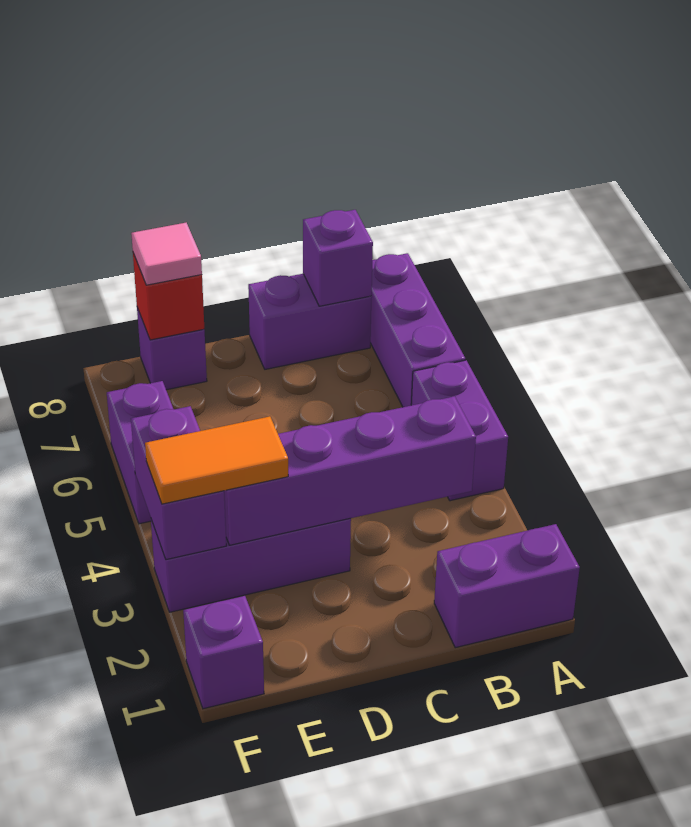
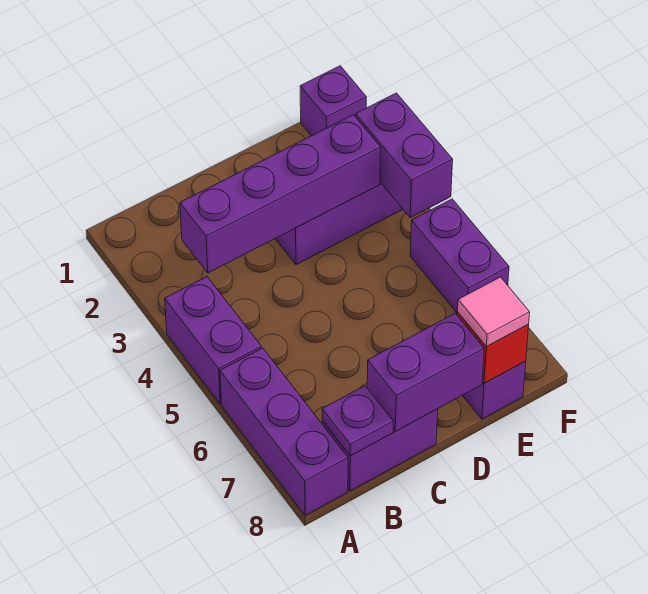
purple 1x2 brick [434,524,580,648] -> purple 1x2 brick moved to [367,313,484,431]
purple 1x1 brick [303,210,373,306] -> purple 1x1 plate [322,386,393,456]
orange 1x2 tile [145,416,288,504] -> none

